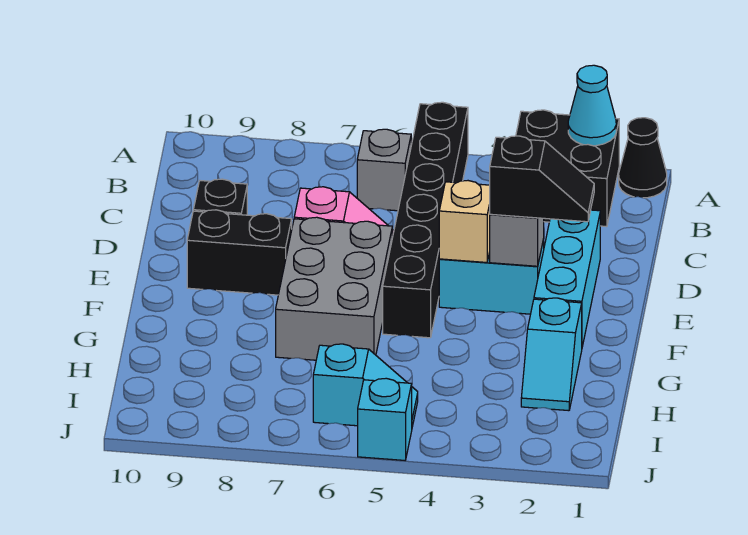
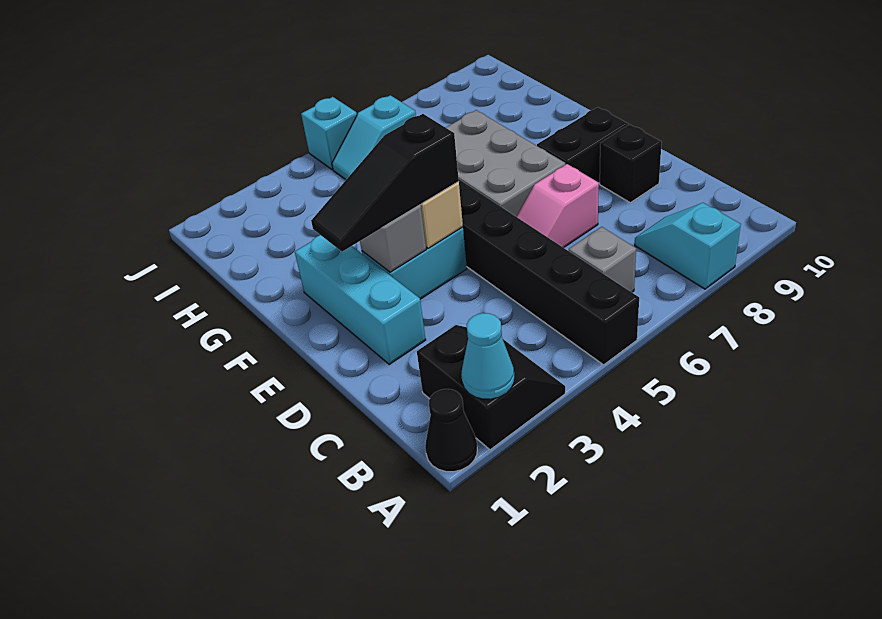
black 2x2 brick [516,110,619,227] -> black 2x2 slope [417,325,565,450]
black 1x2 slope [490,136,594,222] -> black 1x3 slope [311,114,459,252]
cyan 1x2 slope [521,298,582,411] -> cyan 1x2 slope moved to [635,203,741,289]

